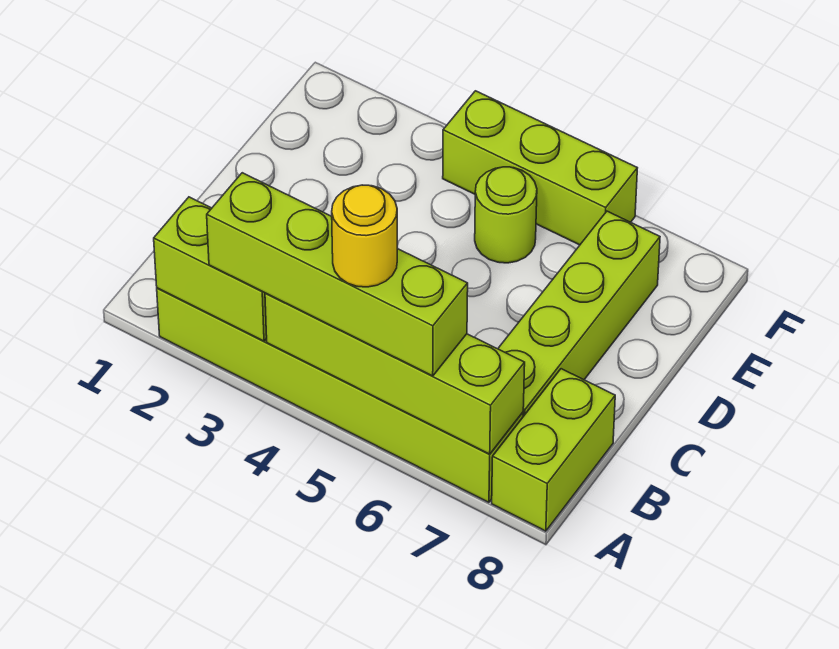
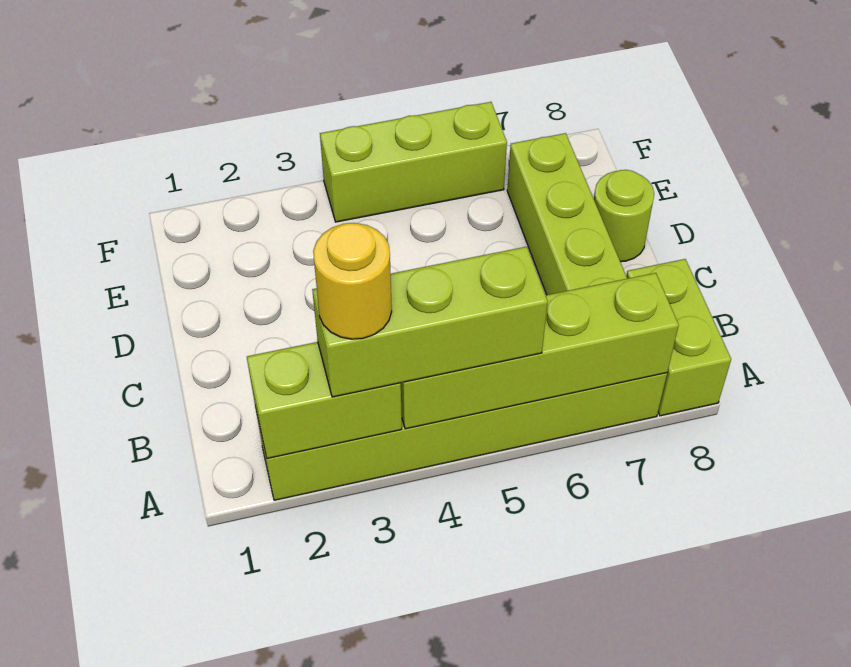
lime 1x4 brick [207,173,468,376] -> lime 1x3 brick [312,247,548,397]
yellow 1x1 round brick [332,185,398,287] -> yellow 1x1 round brick moved to [313,223,392,339]
lime 1x1 round brick [475,167,537,263] -> lime 1x1 round brick moved to [594,170,654,262]

